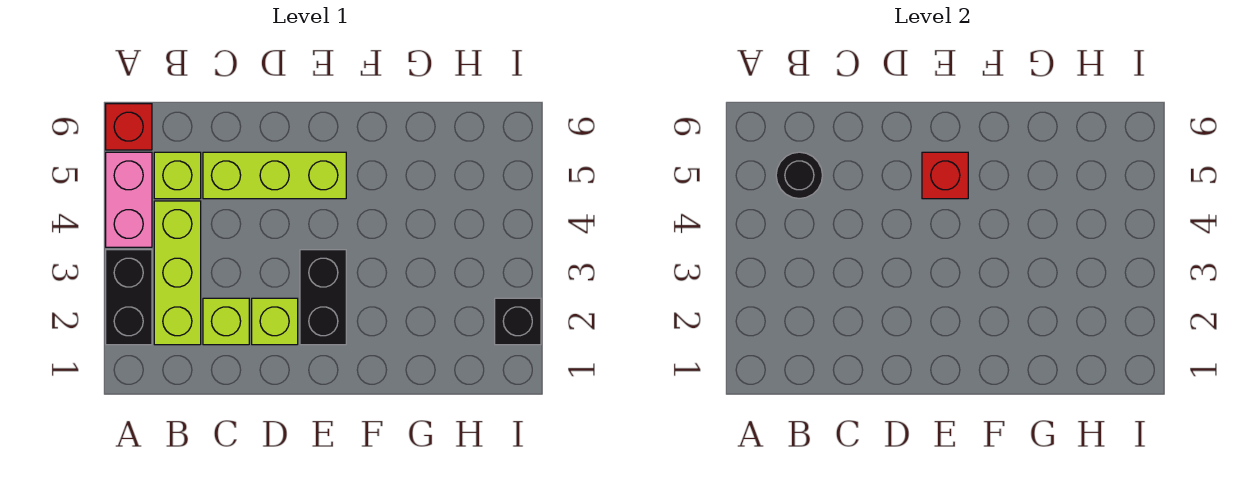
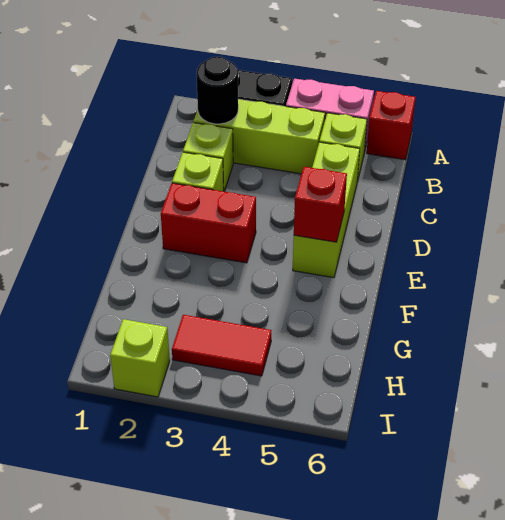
black 1x1 round brick [776,152,822,199] -> black 1x1 round brick moved to [196,57,238,124]
black 1x2 brick [300,250,346,345] -> red 1x2 brick [161,183,256,263]
none -> red 1x2 tile [172,315,271,376]
black 1x1 brick [495,298,541,345] -> lime 1x1 brick [110,319,170,397]

